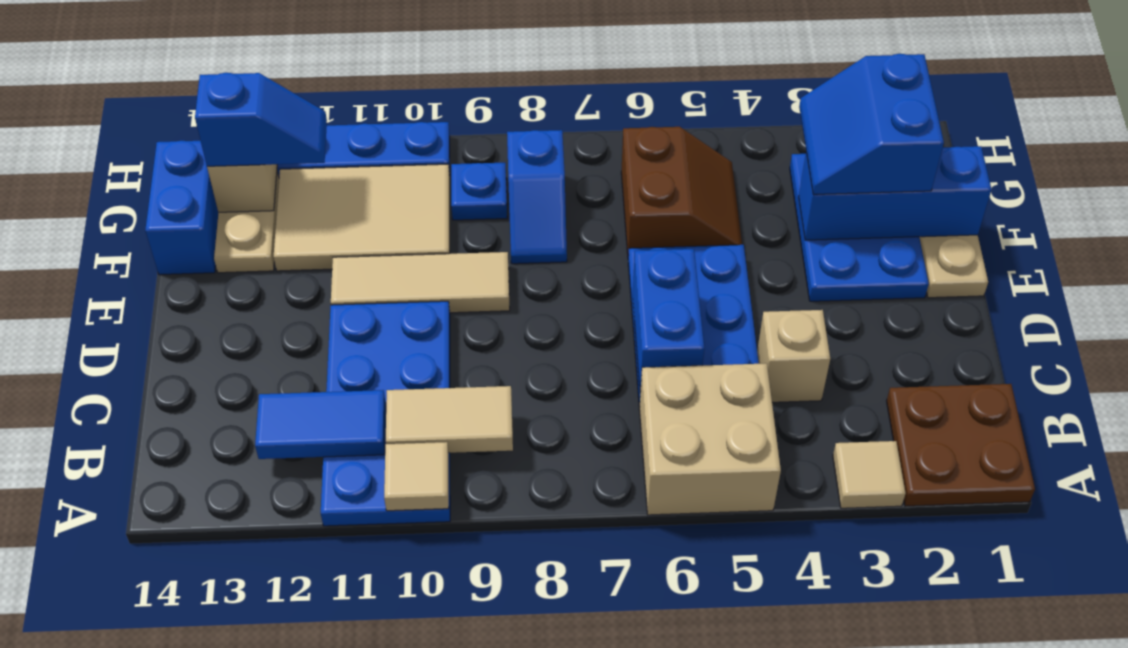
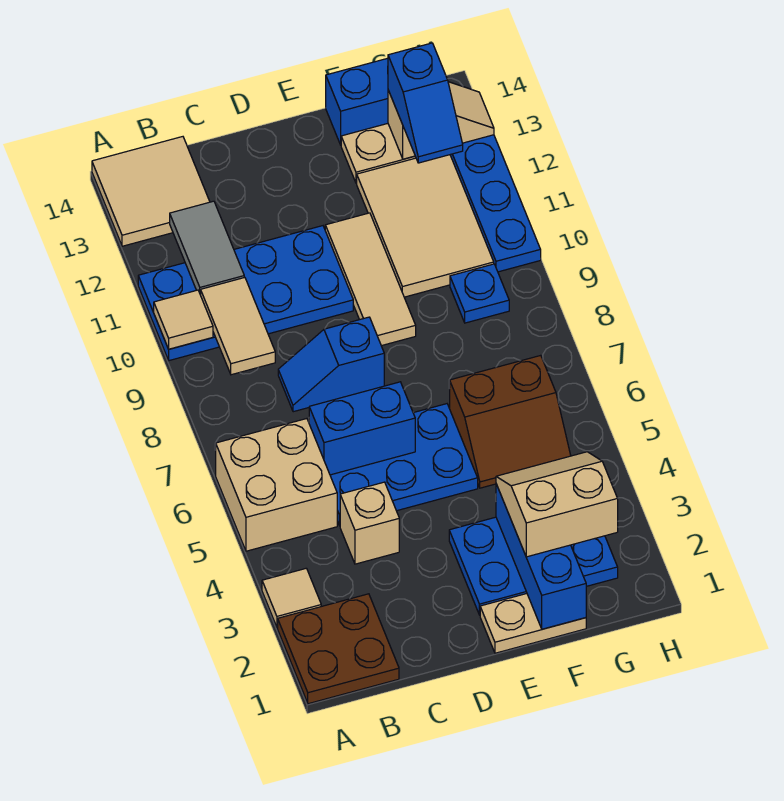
none -> tan 2x2 tile [92,137,210,246]
blue 1x2 tile [255,390,386,459] -> grey 1x2 tile [170,201,244,295]
blue 2x2 slope [799,54,944,195] -> tan 2x2 slope [496,452,618,557]
blue 1x2 slope [507,130,567,264] -> blue 1x2 slope moved to [278,317,384,412]

